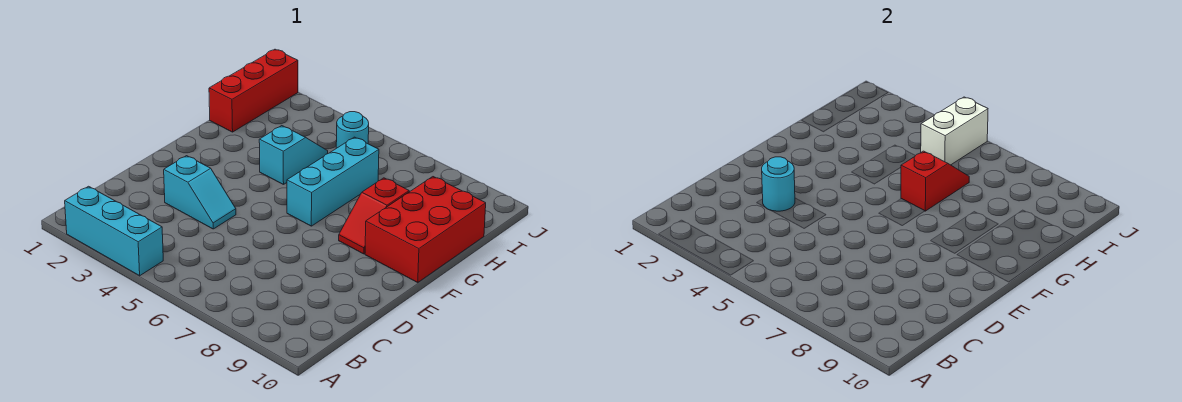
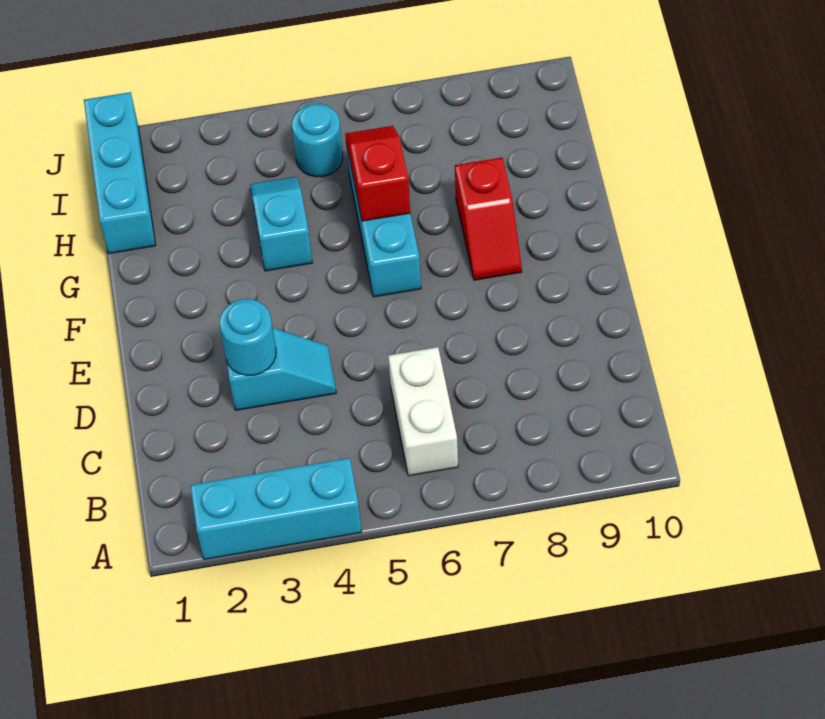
red 2x3 brick [365,177,486,283] -> none
red 1x3 brick [209,49,298,132] -> cyan 1x3 brick [84,92,156,254]
white 1x2 brick [921,97,988,165] -> white 1x2 brick moved to [388,347,458,476]

